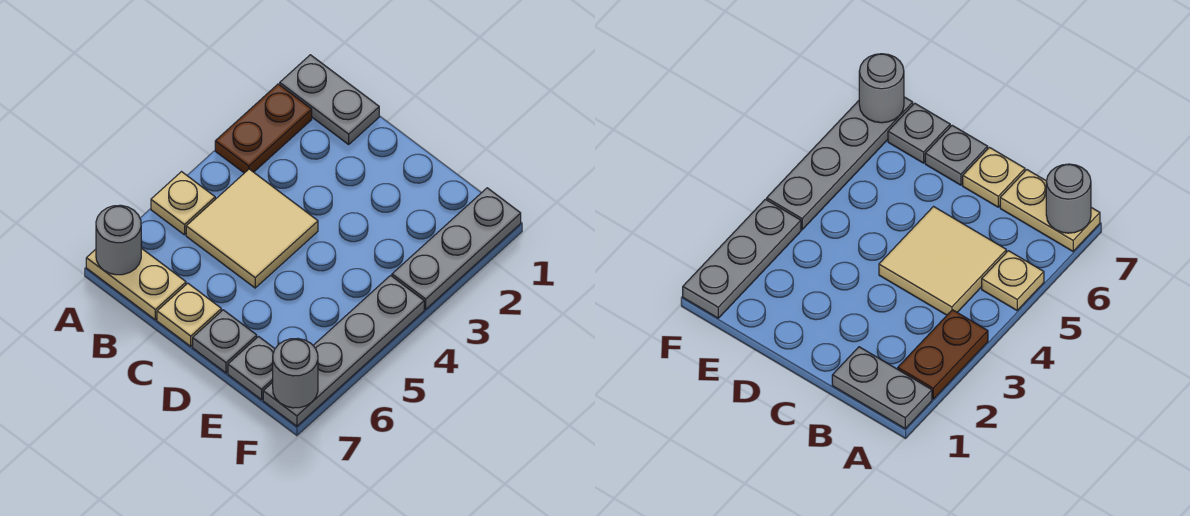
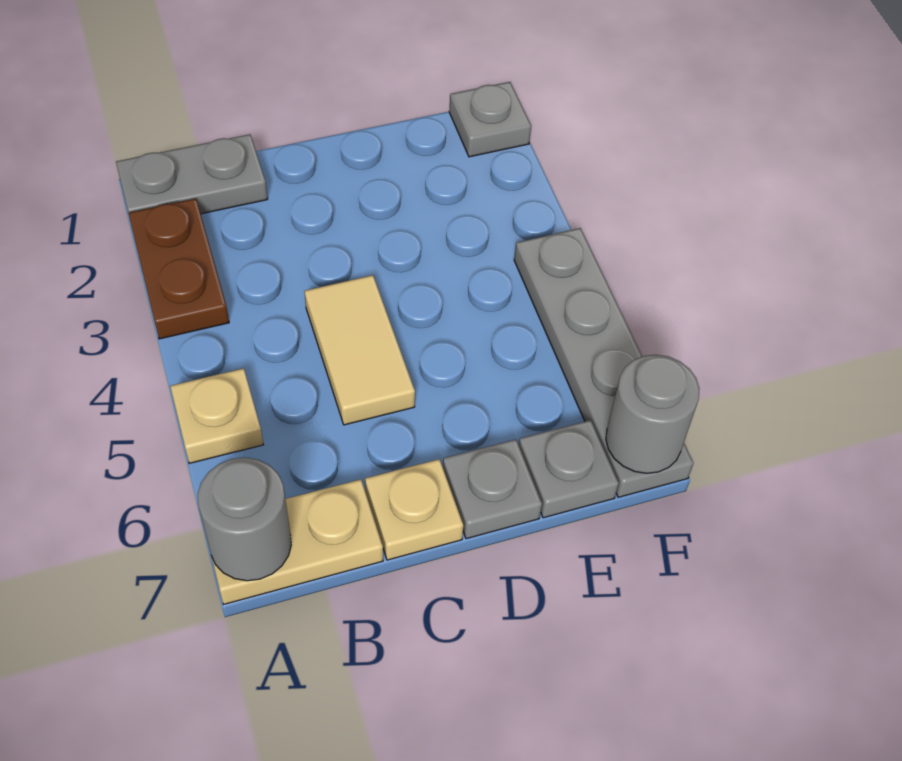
tan 2x2 tile [186,169,318,288] -> tan 1x2 tile [305,275,415,425]
grey 1x3 plate [392,188,521,309] -> grey 1x1 plate [449,82,531,157]

